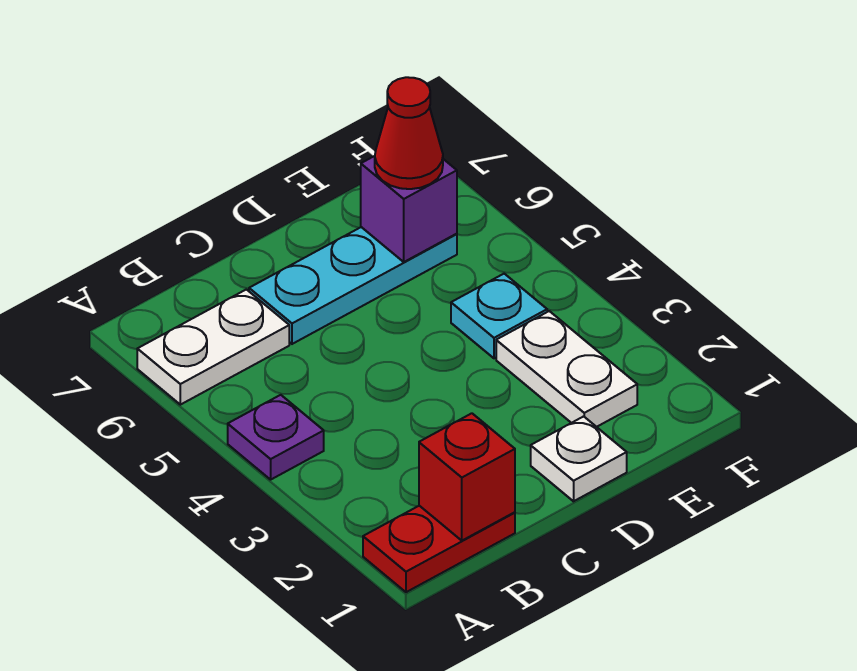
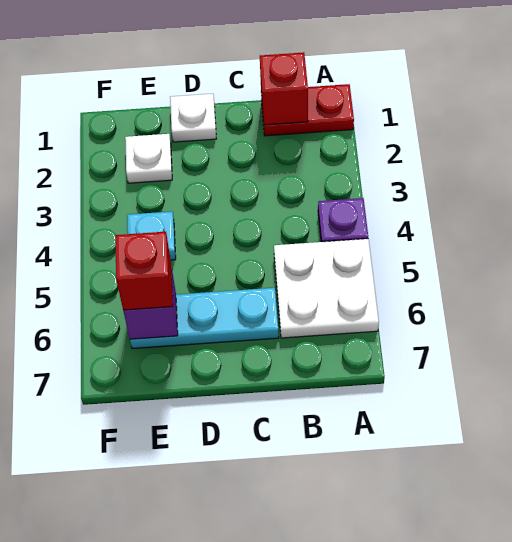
white 1x2 plate [137,289,289,405] -> white 2x2 plate [274,239,379,338]
white 1x2 plate [496,311,637,427] -> white 1x1 plate [125,134,172,183]
red 1x1 cone [375,77,443,189] -> red 1x1 brick [115,232,173,310]

